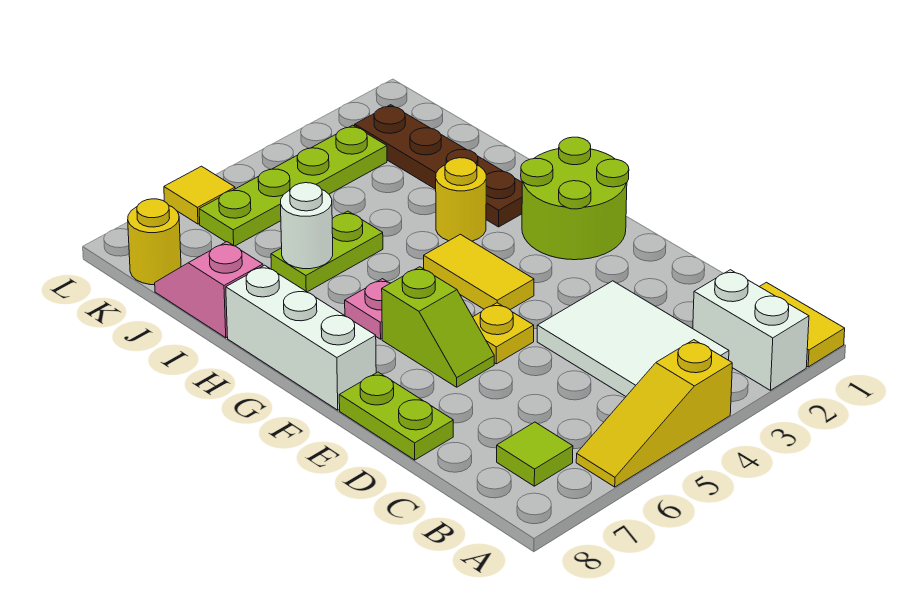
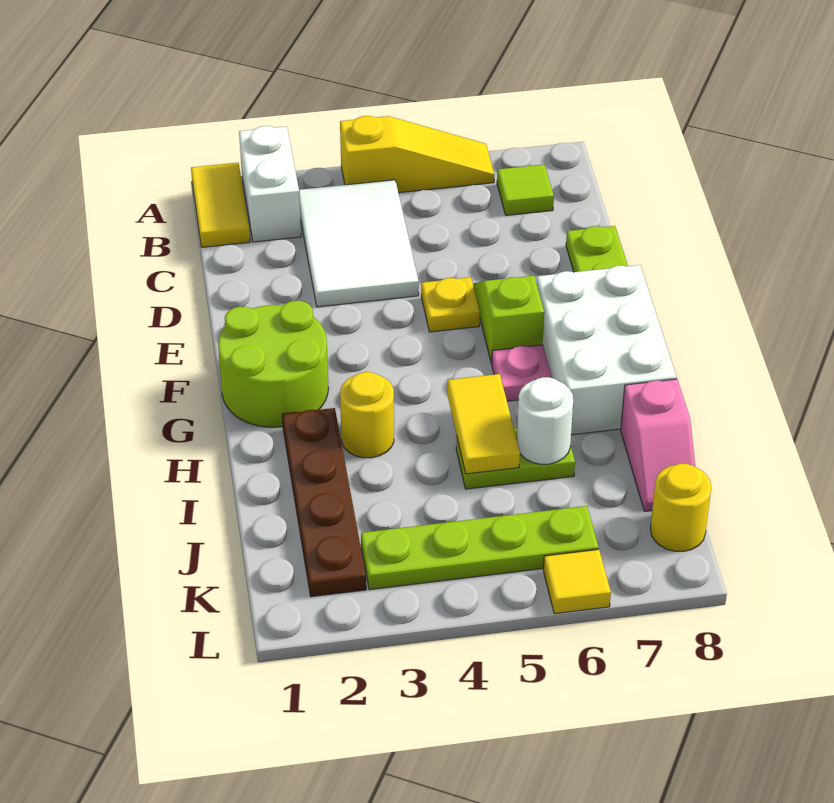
yellow 1x2 tile [424,234,534,310] -> yellow 1x2 tile moved to [447,374,520,474]
white 1x3 brick [226,265,376,410] -> white 2x3 brick [537,265,677,435]

